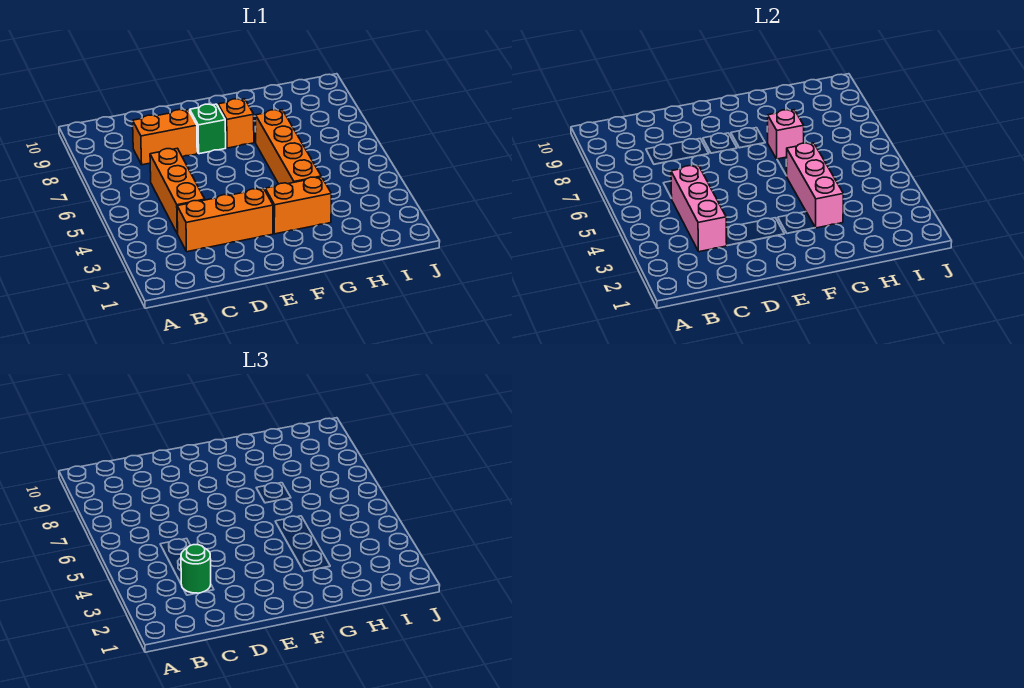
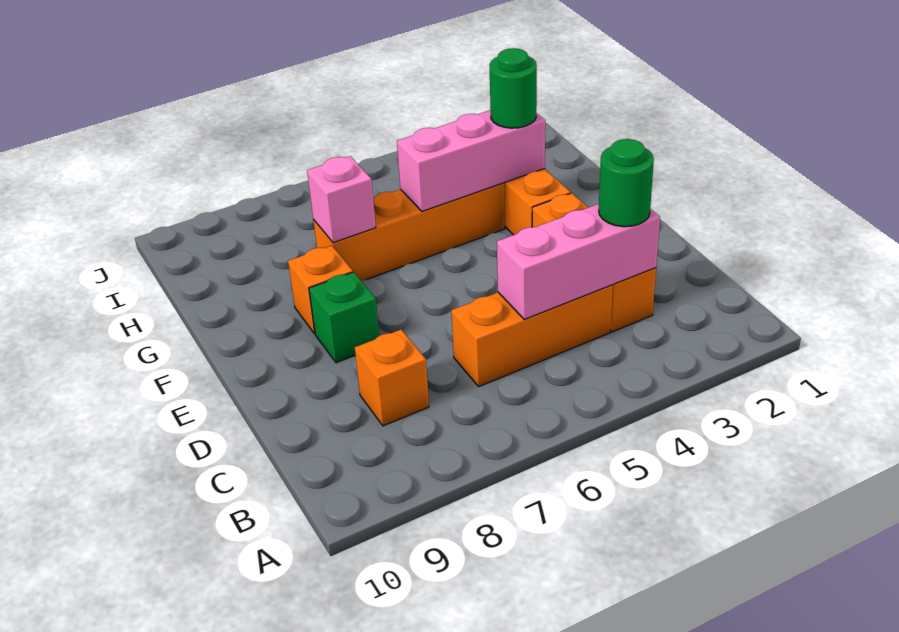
orange 1x2 brick [133,110,197,165] -> orange 1x1 brick [355,330,429,426]
none -> green 1x1 round brick [490,48,537,128]

